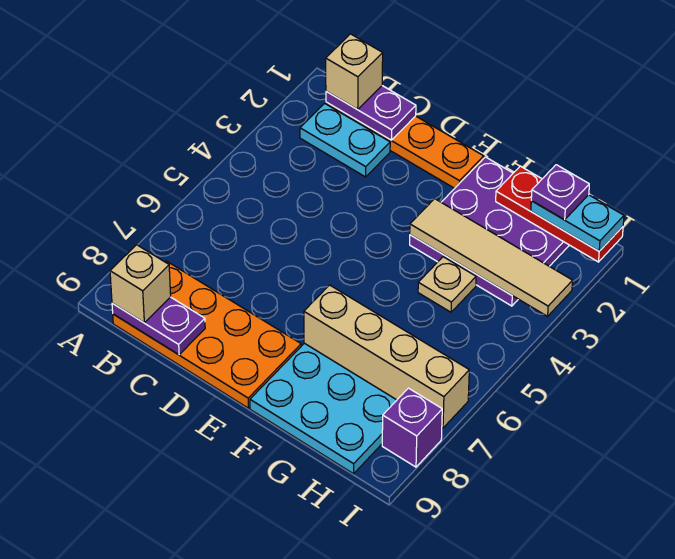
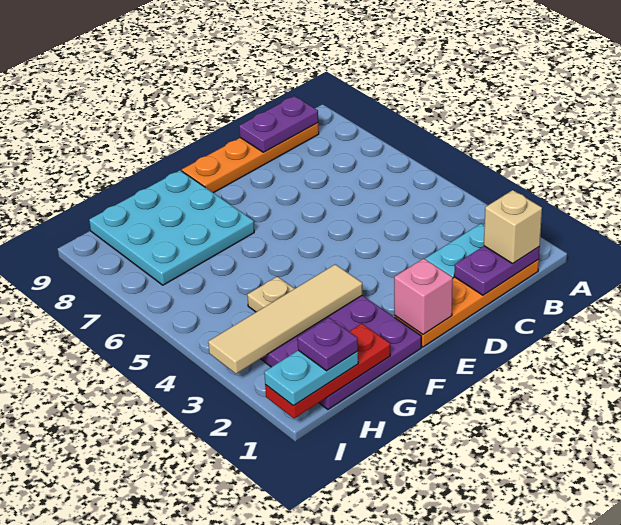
orange 2x4 plate [113,261,301,408] -> orange 1x4 plate [182,123,319,193]
tan 1x1 brick [110,245,171,323] -> none
none -> pink 1x1 brick [394,258,453,334]
tan 1x4 brick [304,285,469,428] -> none
purple 1x1 brick [382,388,442,467] -> none

